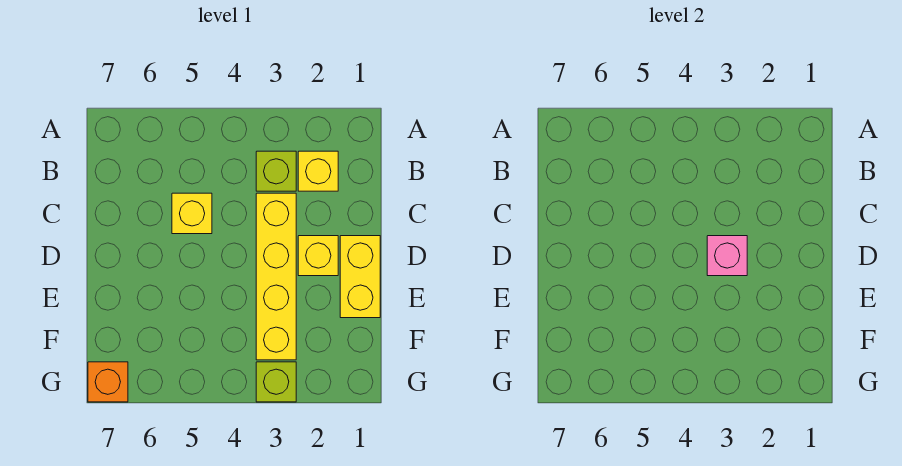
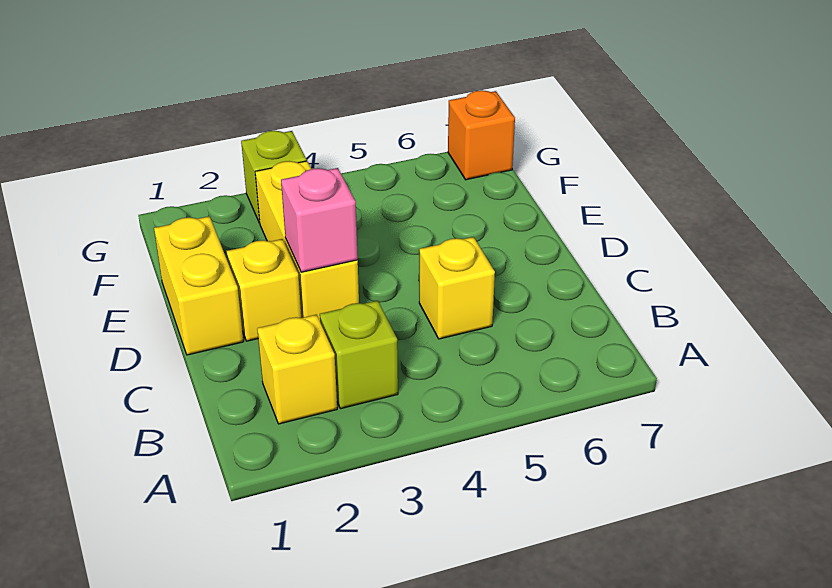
yellow 1x4 brick [256,193,296,360] -> yellow 1x3 brick [255,161,359,321]

